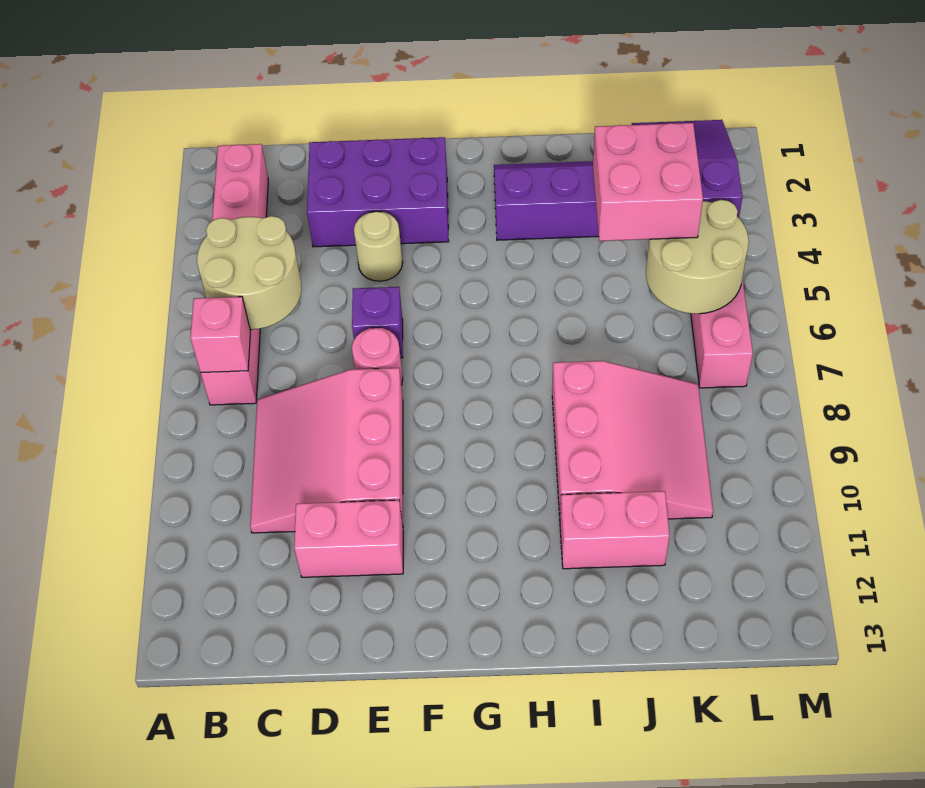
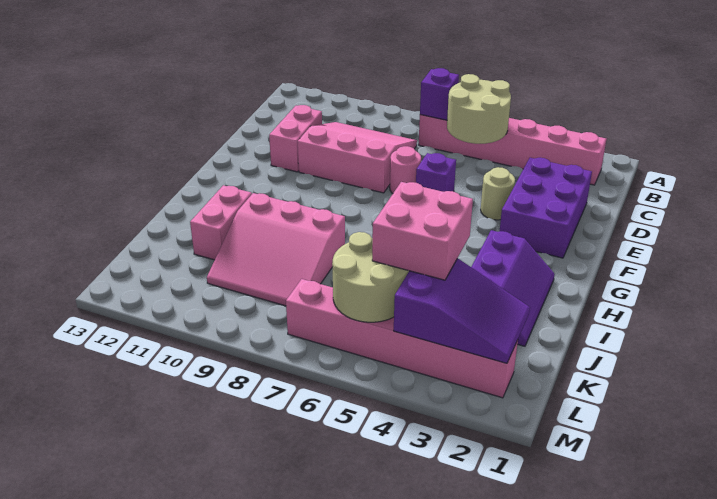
pink 1x1 brick [190,297,250,373] -> purple 1x1 brick [420,68,459,120]

